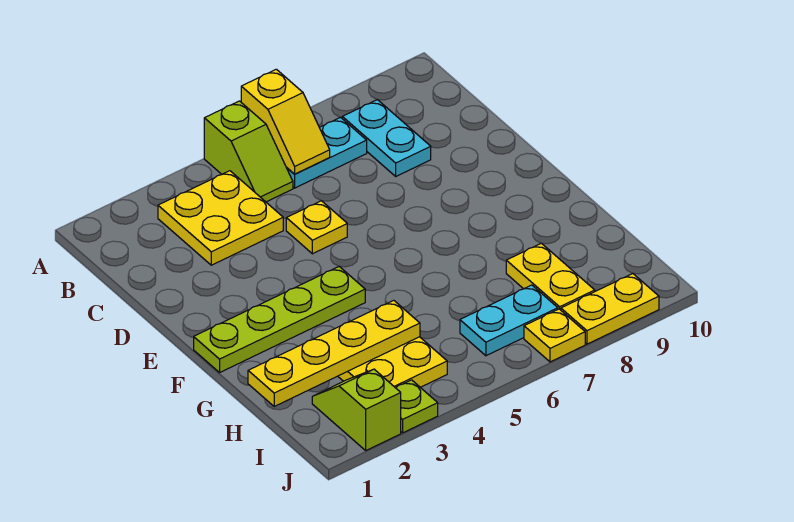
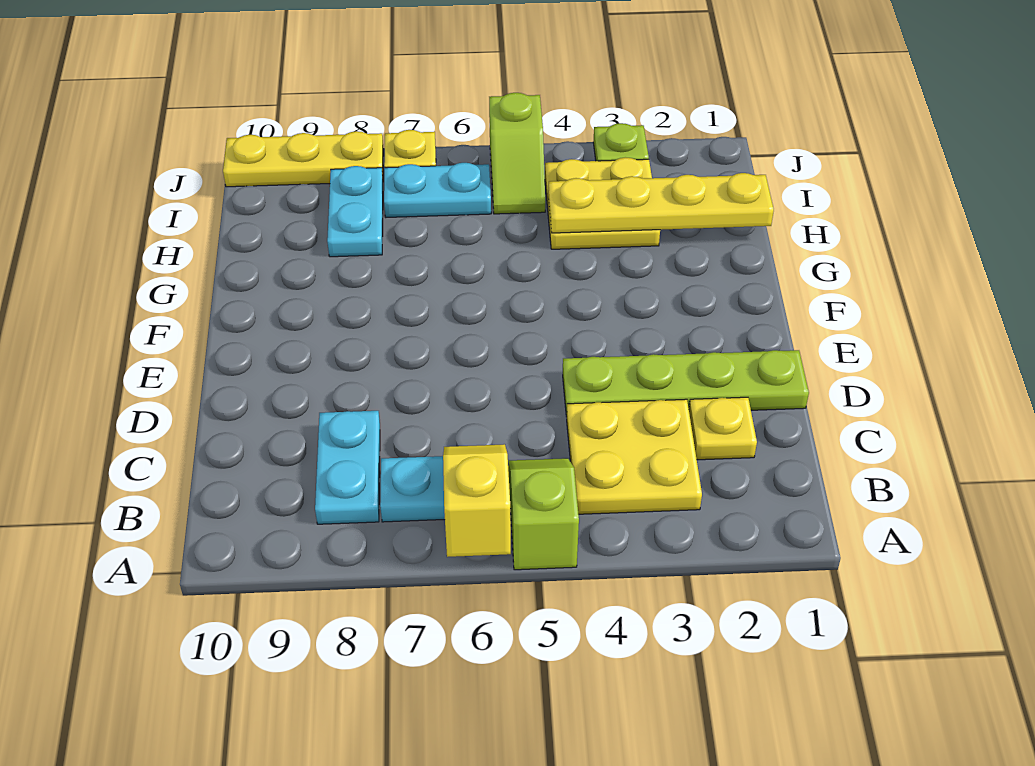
yellow 1x1 plate [286,201,347,254] -> yellow 1x1 plate moved to [689,397,757,460]
lime 1x4 plate [194,267,365,372] -> lime 1x4 plate moved to [563,350,809,417]
yellow 1x2 plate [506,243,595,310] -> cyan 1x2 plate [327,166,383,257]
lime 1x2 slope [312,369,401,450] -> lime 1x2 slope moved to [489,93,545,214]
yellow 1x2 plate [561,273,659,344] -> yellow 1x3 plate [223,131,384,187]

